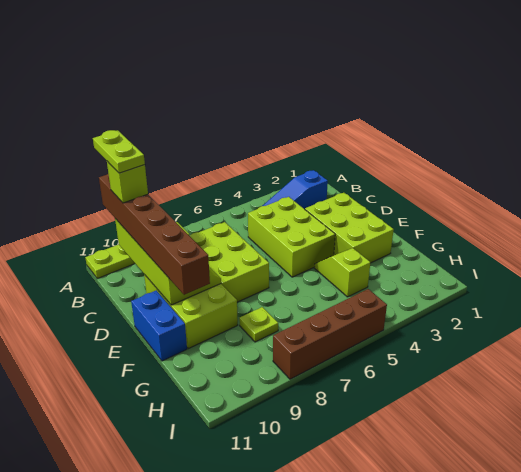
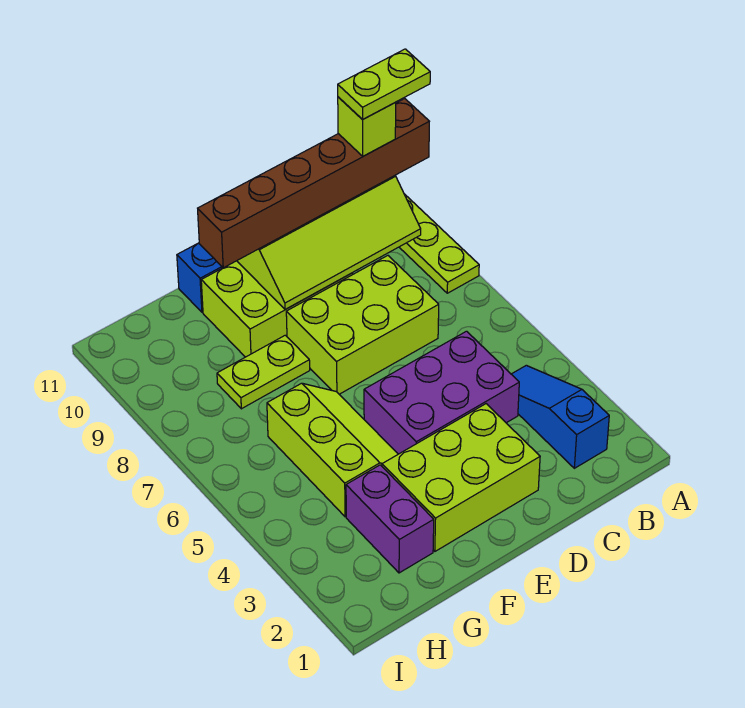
lime 2x3 brick [248,197,335,277] -> purple 2x3 brick [364,331,519,454]
lime 1x2 slope [314,248,370,297] -> lime 2x3 slope [267,383,398,517]
none -> purple 1x2 brick [346,465,434,573]
lime 1x1 plate [239,307,278,342] -> lime 1x2 plate [217,335,310,409]
brown 1x4 brick [273,289,387,379] -> none

